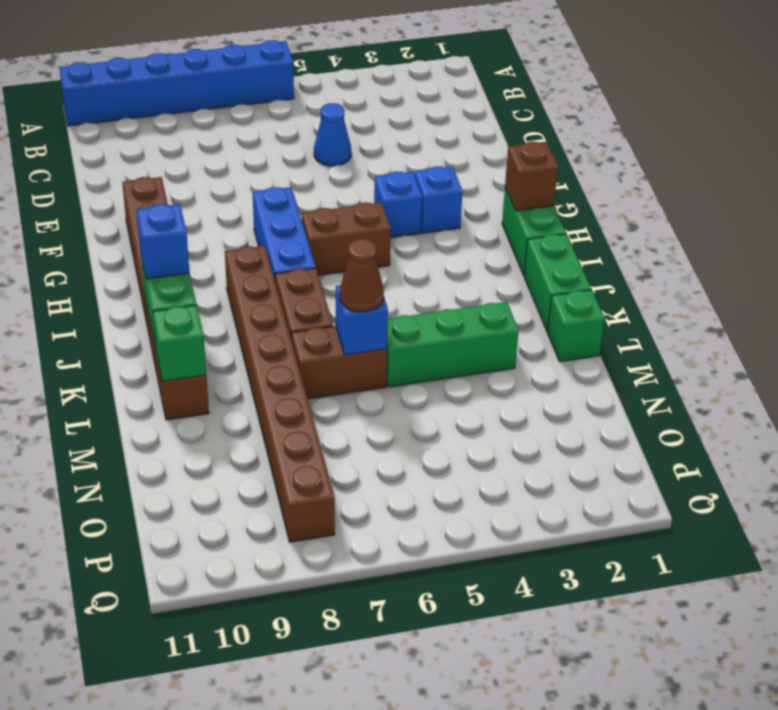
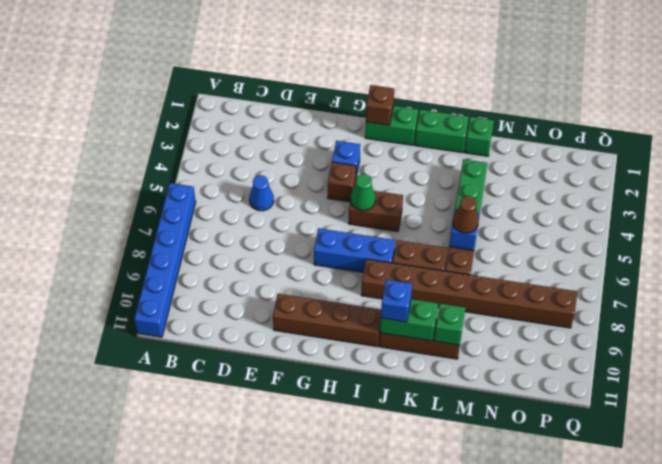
blue 1x1 brick [374,171,422,238] -> brown 1x1 brick [328,162,356,202]
brown 1x2 brick [301,202,391,275] -> brown 1x2 brick turned to [349,188,403,232]
none -> green 1x1 cone [351,174,376,210]

